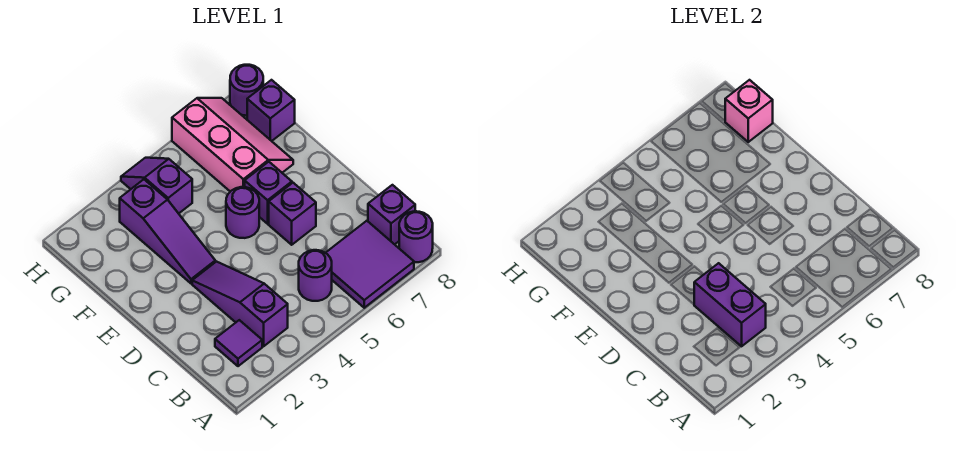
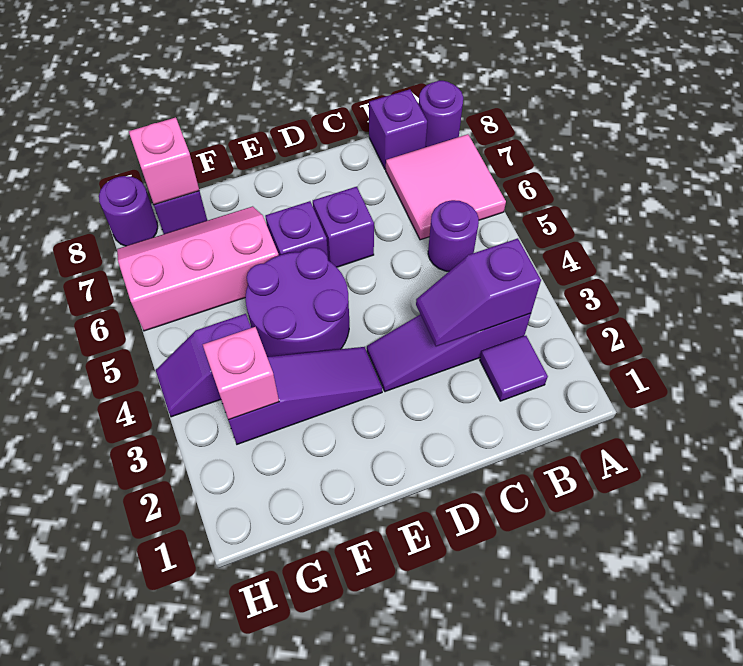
purple 2x2 tile [326,221,414,308] -> pink 2x2 tile [386,134,506,240]
purple 1x2 brick [694,263,766,346] -> purple 1x2 slope [416,238,541,346]
purple 1x1 round brick [226,187,259,238] -> purple 2x2 round brick [245,248,349,357]
none -> pink 1x1 brick [203,327,279,420]

